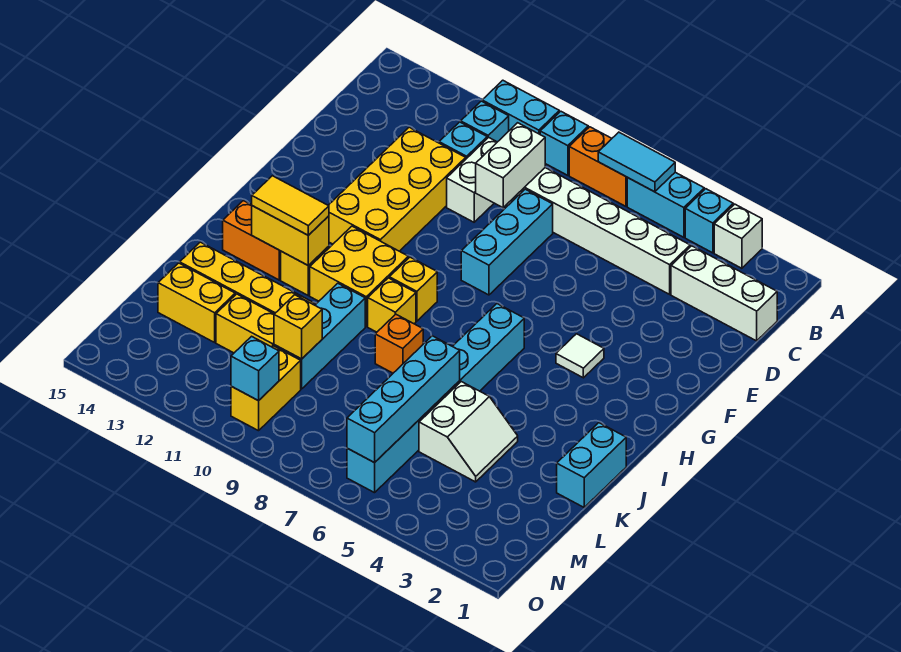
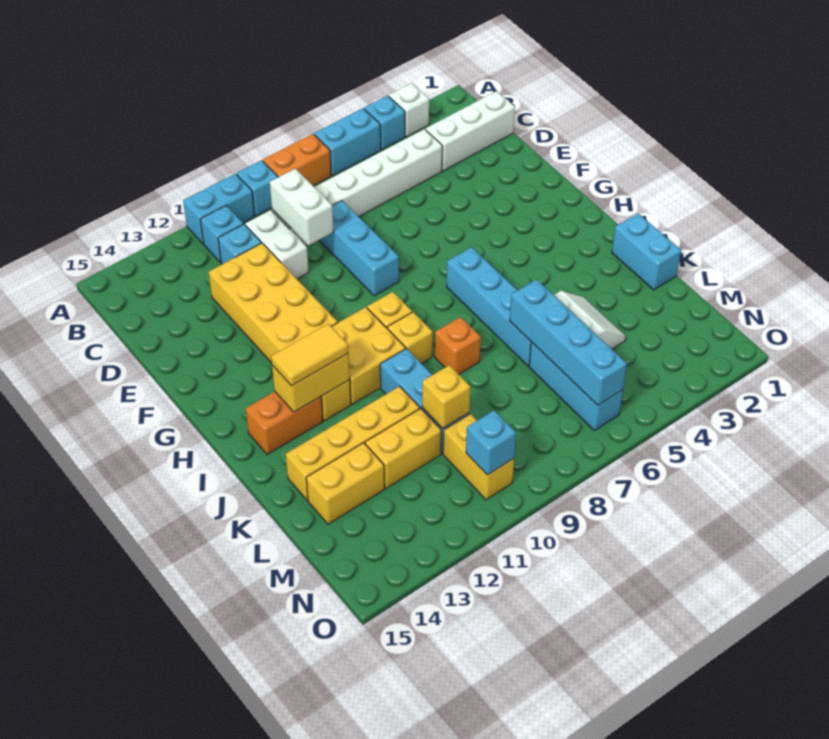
cyan 1x2 tile [598,132,675,192] -> none
white 1x1 tile [556,334,604,378] -> none

